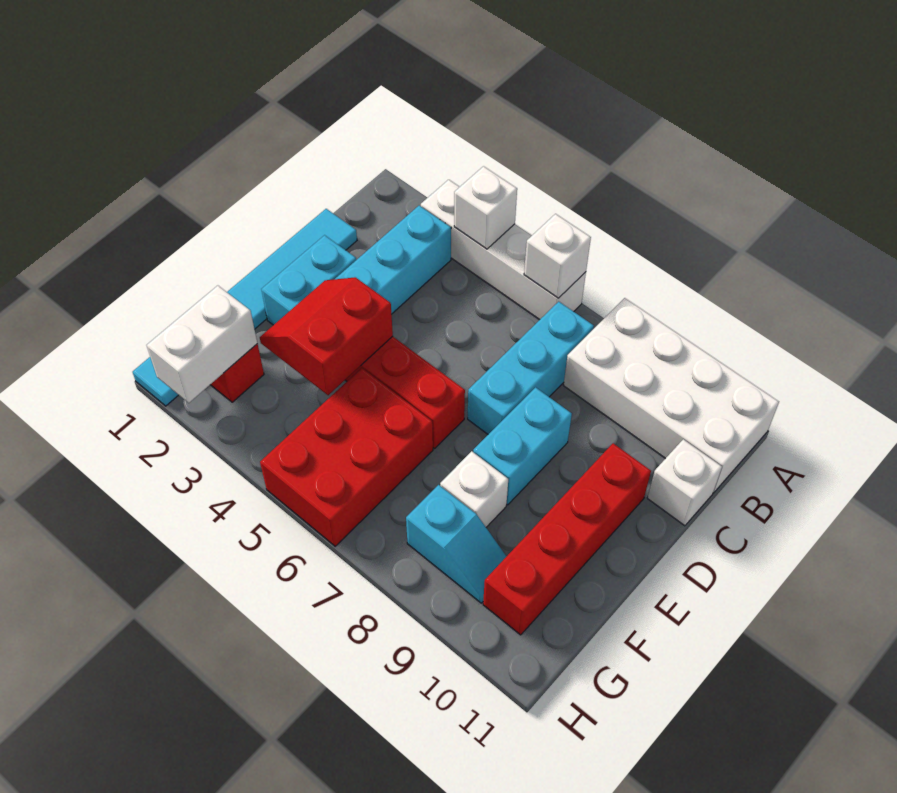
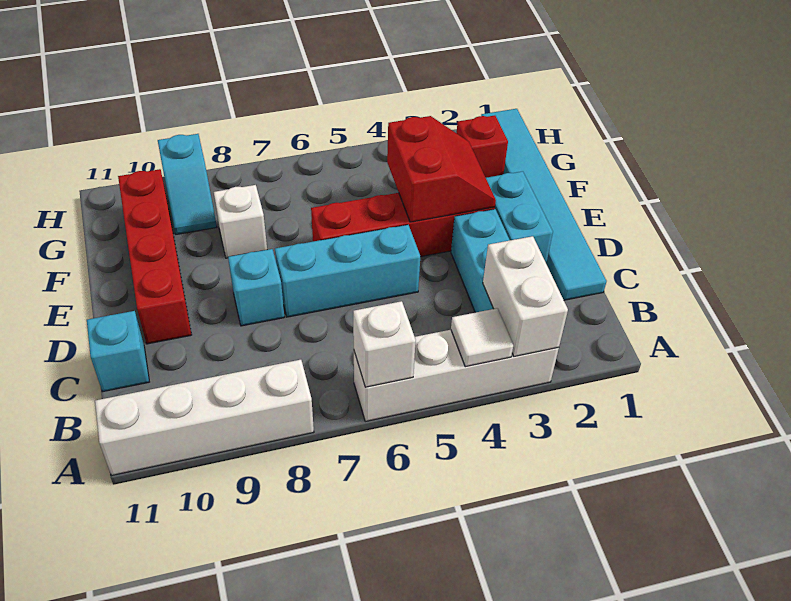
white 1x1 brick [454,166,517,249] -> white 1x1 tile [451,308,513,367]
white 2x4 brick [563,298,779,493] -> white 1x4 brick [95,360,314,475]
cyan 1x3 brick [468,302,594,434] -> cyan 1x3 brick turned to [275,225,420,317]
white 1x1 brick [647,439,722,526] -> cyan 1x1 brick [87,311,149,392]
cyan 1x2 brick [473,387,572,505] -> cyan 1x1 brick [228,249,284,326]
red 2x3 brick [260,368,433,546] -> none
white 1x2 brick [147,286,257,403] -> white 1x2 brick moved to [483,236,568,357]
cyan 1x2 slope [406,485,507,603] -> cyan 1x2 slope turned to [158,134,217,234]

